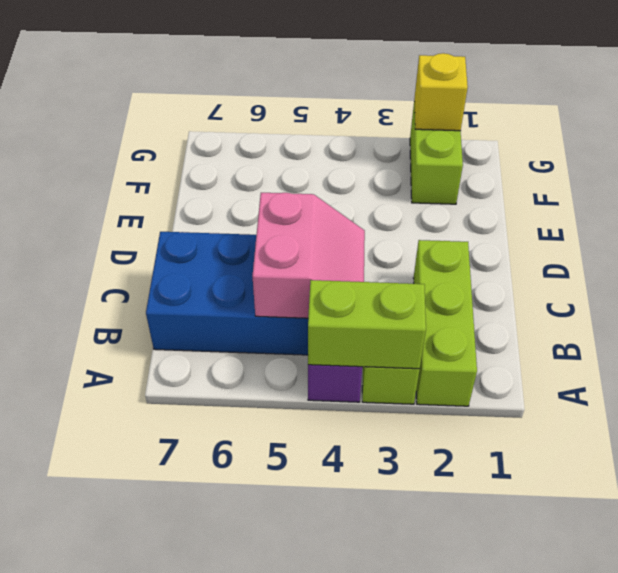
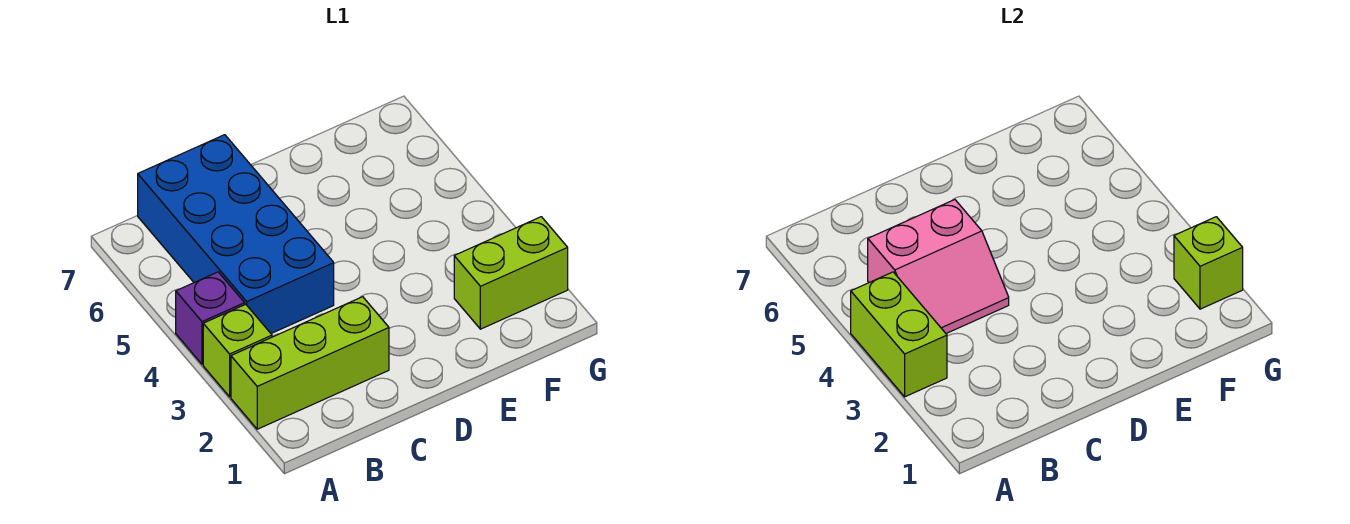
yellow 1x1 brick [414,53,468,131] -> lime 1x1 brick [1174,217,1243,309]

